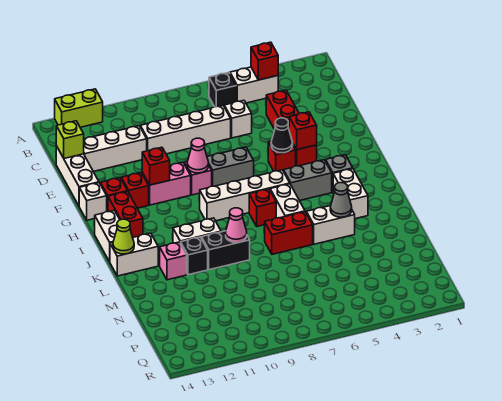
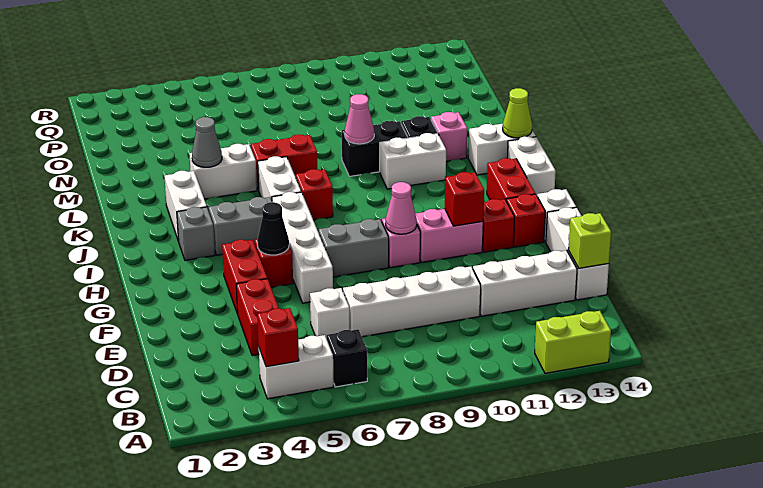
red 1x1 brick [289,112,317,150] -> none
white 1x4 brick [200,170,290,221] -> white 1x4 brick turned to [272,192,333,303]

